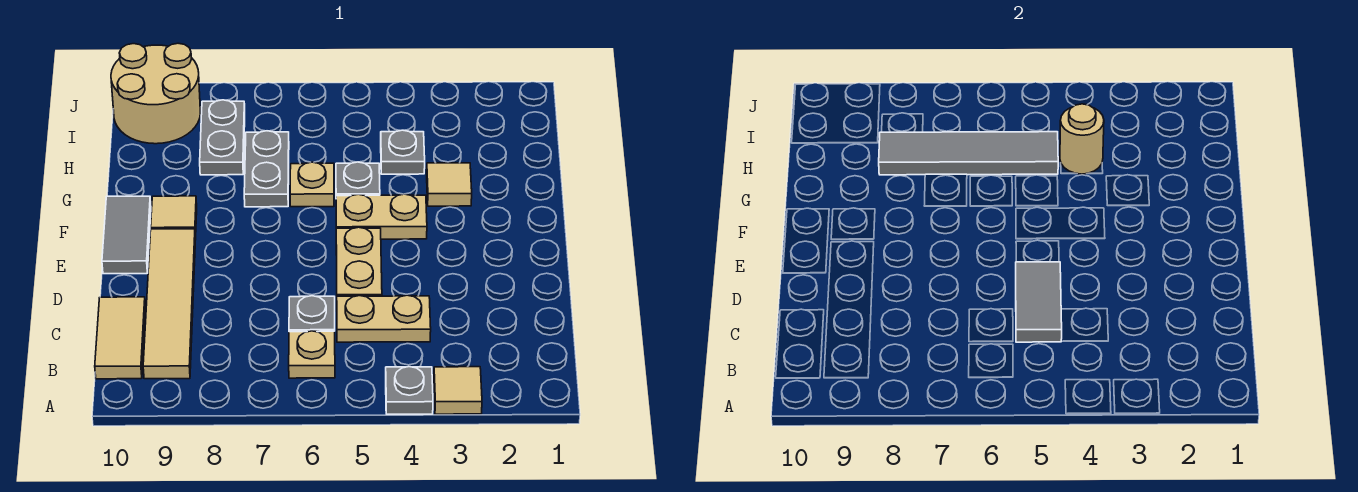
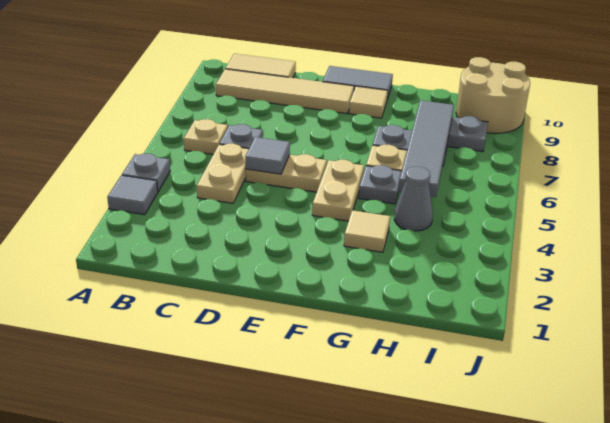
tan 1x1 tile [434,367,482,414] -> grey 1x1 tile [107,175,158,215]
grey 1x2 tile [1016,262,1062,342] -> grey 1x1 tile [245,137,290,174]
grey 1x1 plate [381,130,425,174] -> grey 1x1 cone [394,167,433,231]
tan 1x1 round brick [1060,104,1104,174] -> none

